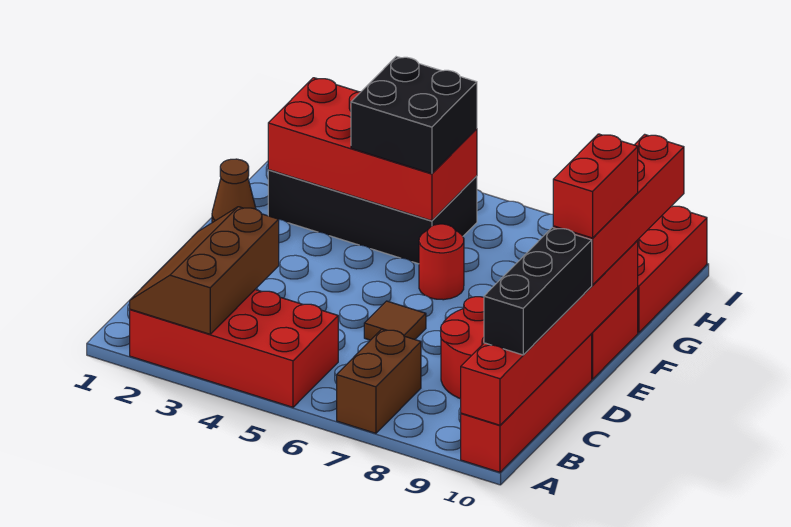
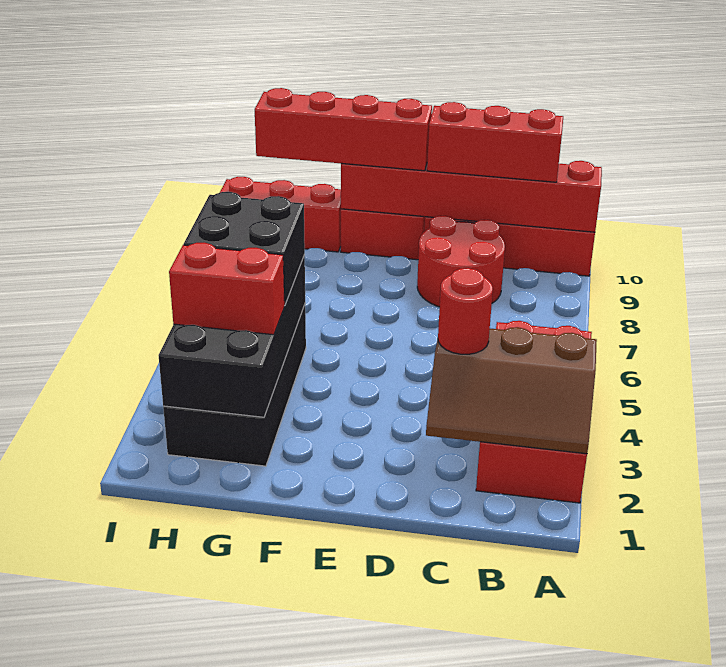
brown 1x2 brick [337,329,421,433] -> none
black 1x3 brick [484,228,592,355] -> red 1x3 brick [427,102,563,182]
brown 1x1 tile [364,301,426,340] -> none
red 1x2 brick [553,134,638,238] -> red 1x2 brick moved to [169,243,284,335]
brown 1x1 cone [212,159,256,223] -> none
red 1x1 round brick [419,224,464,300] -> red 1x1 round brick moved to [438,268,493,354]
red 2x4 brick [268,78,477,221] -> black 2x4 brick [158,255,305,417]

